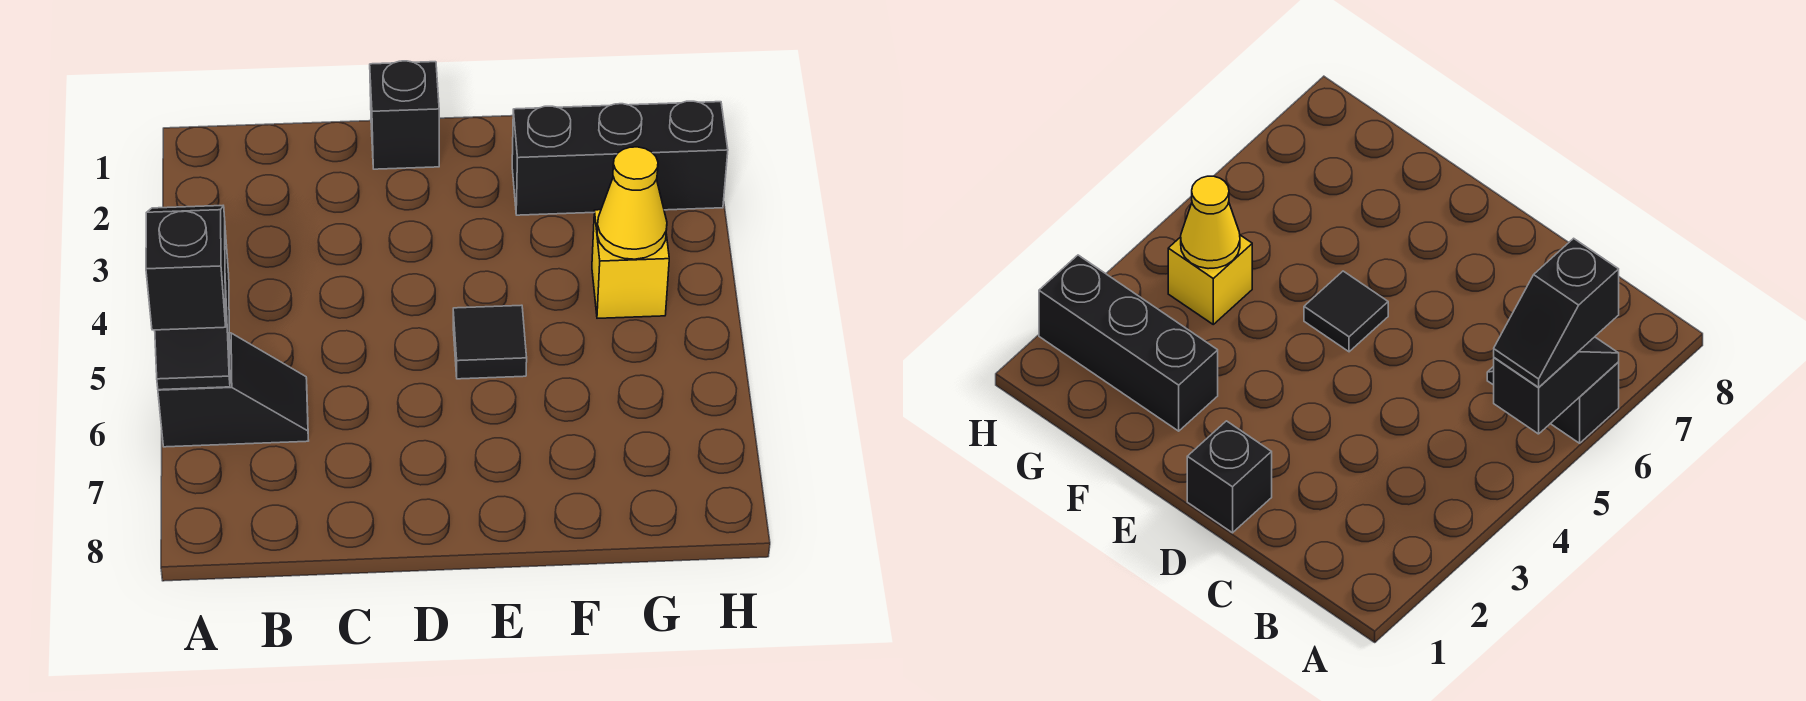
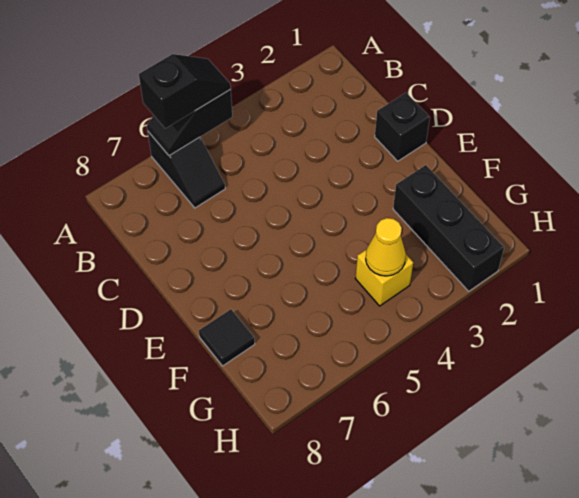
black 1x1 tile [453,305,527,379] -> black 1x1 tile moved to [199,309,255,366]

